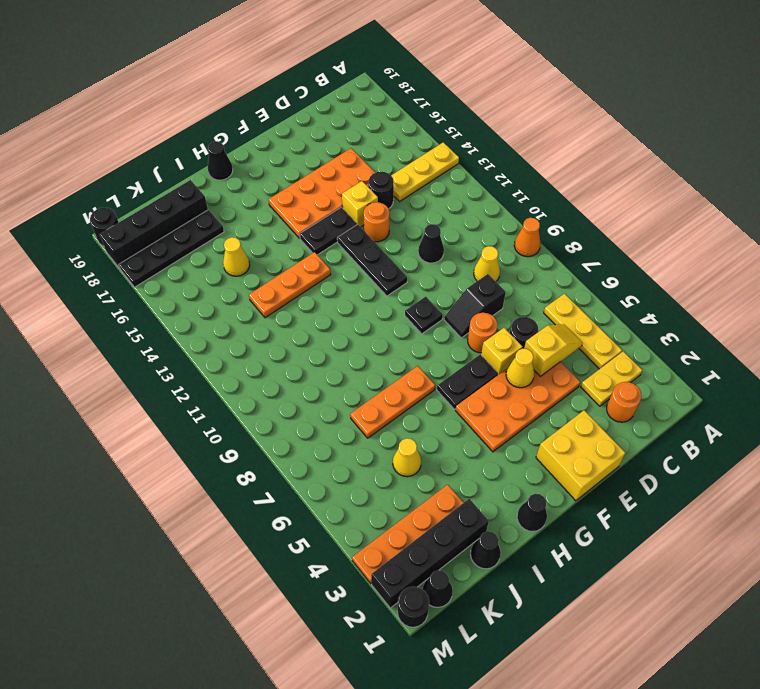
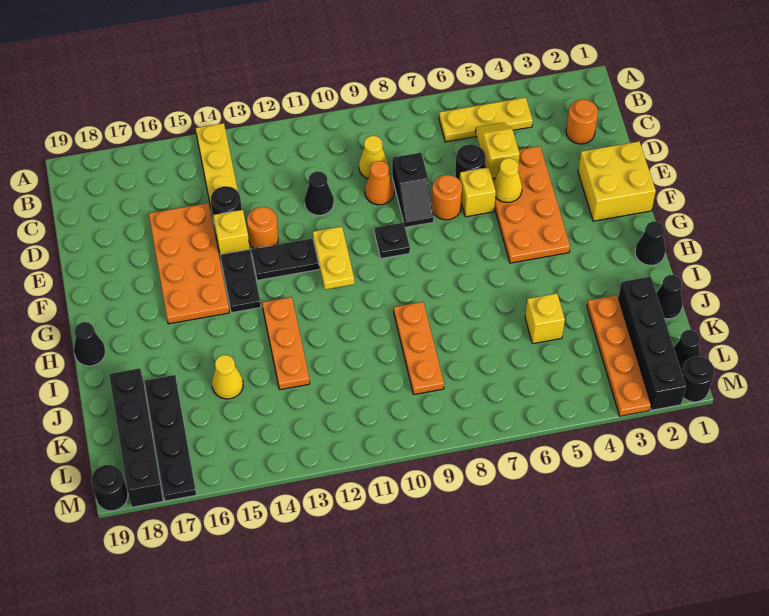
orange 1x1 cone [514,218,541,257] -> orange 1x1 cone moved to [365,161,394,205]
yellow 1x2 plate [581,351,642,406] -> yellow 1x2 plate moved to [313,227,354,289]
black 1x2 plate [437,354,498,409] -> none
orange 1x3 plate [350,366,435,438] -> orange 1x3 plate moved to [394,302,444,395]
yellow 1x1 cone [393,438,421,477] -> yellow 1x1 brick [525,293,565,344]

